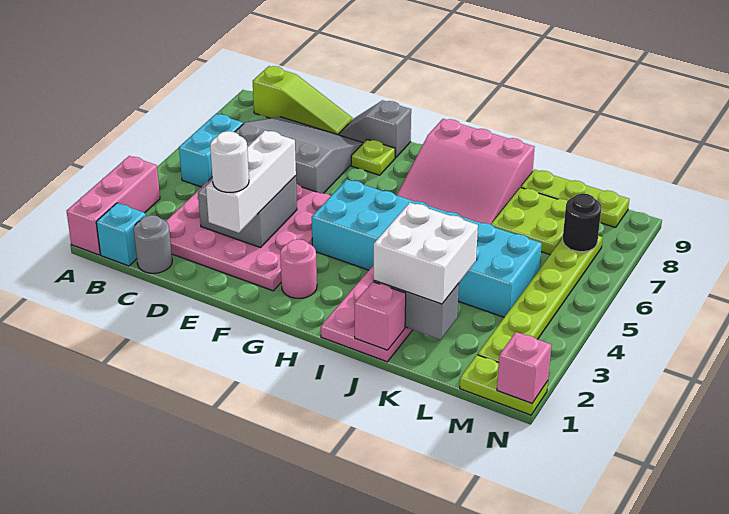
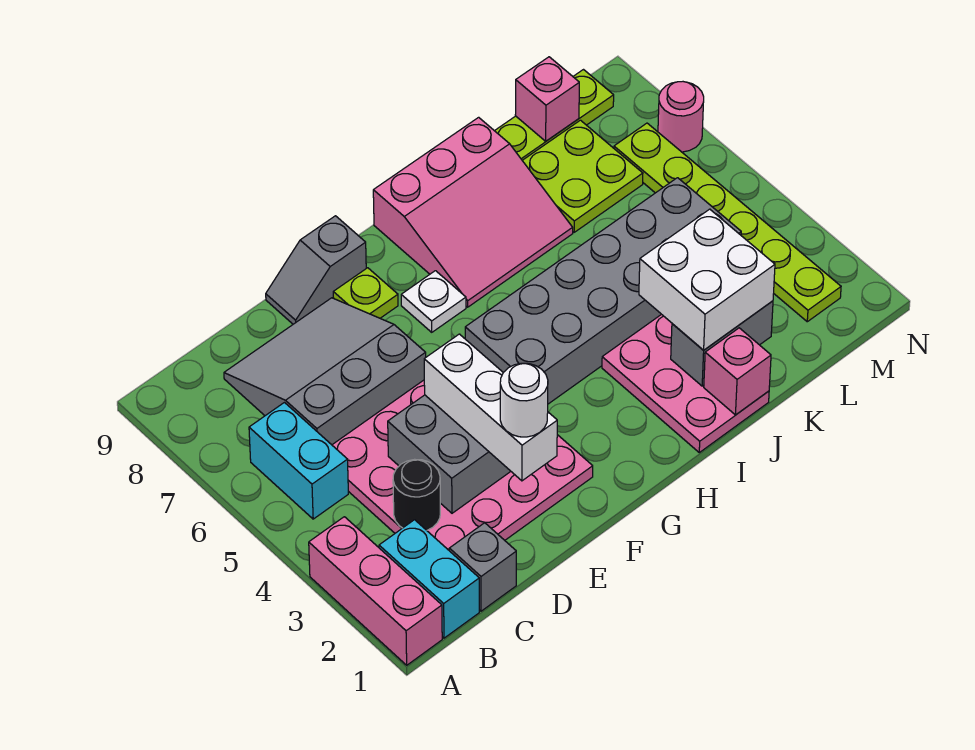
cyan 1x1 brick [96,203,146,266] -> cyan 1x2 brick [379,520,479,638]
lime 1x3 slope [253,66,353,135] -> none
grey 1x1 round brick [134,215,172,273] -> grey 1x1 brick [449,523,516,611]
pink 1x1 round brick [280,239,317,298] -> pink 1x1 round brick moved to [658,82,704,152]
cyan 2x6 brick [312,180,542,317] -> grey 2x6 brick [465,178,741,404]
none -> white 1x1 plate [401,271,466,332]
lime 1x2 plate [460,355,548,415] -> none
black 1x1 round brick [563,194,601,252] -> black 1x1 round brick moved to [393,459,440,530]
pink 1x1 brick [497,332,551,403] -> pink 1x1 brick moved to [515,57,579,141]

